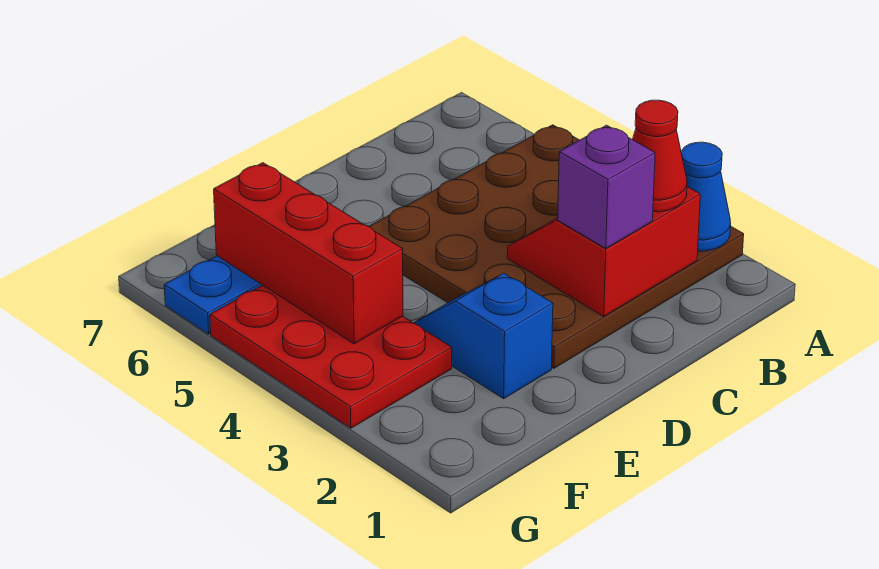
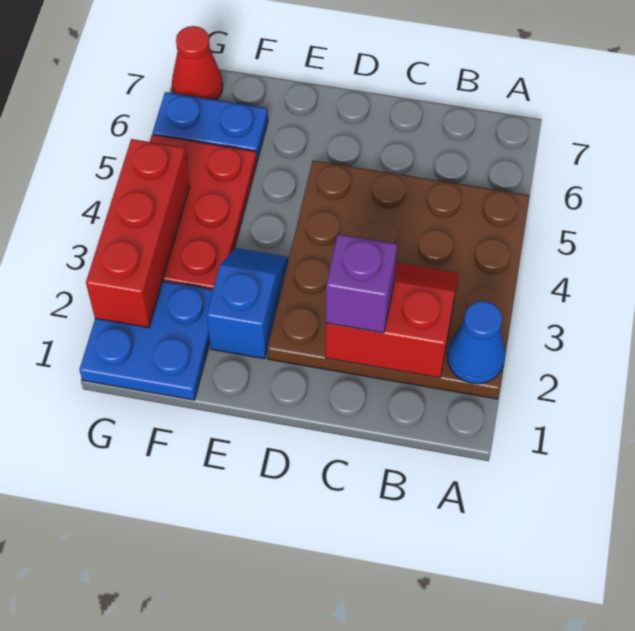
red 1x1 cone [632,100,687,212] -> red 1x1 cone moved to [172,26,223,100]
none -> blue 2x2 plate [79,281,213,400]
red 1x3 brick [214,163,403,344] -> red 1x3 brick moved to [86,139,190,328]

